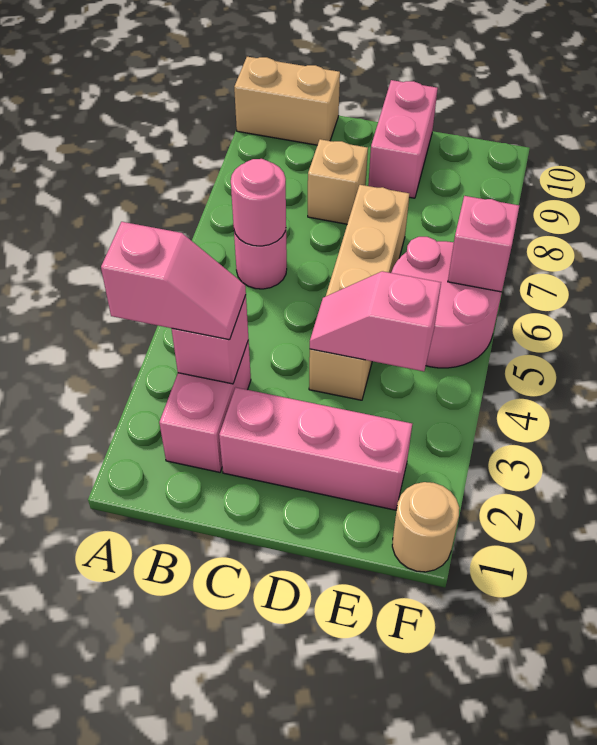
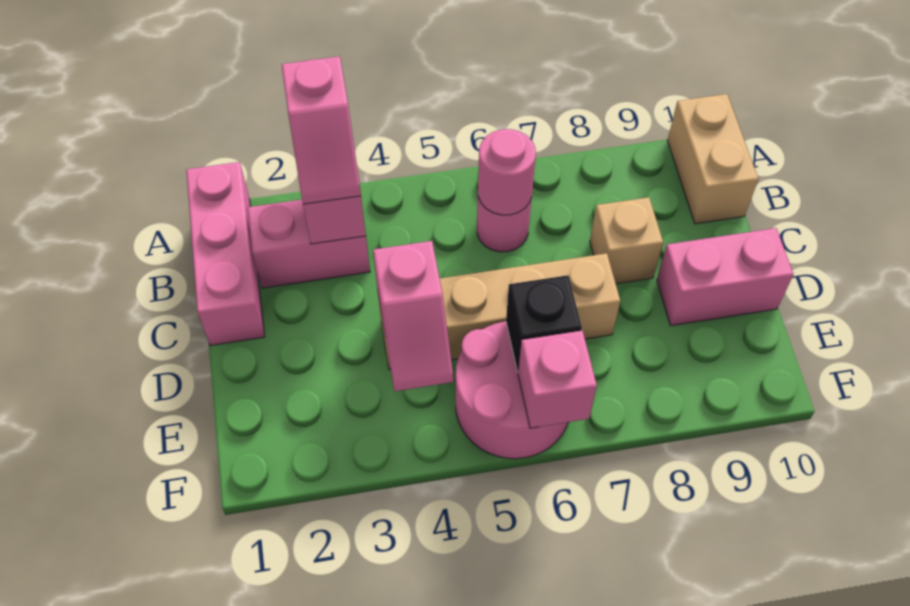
pink 1x3 brick [219,387,412,510] -> pink 1x3 brick moved to [186,162,265,345]
pink 1x2 slope [310,271,441,371] -> pink 1x2 slope turned to [373,241,453,391]
none -> black 1x1 brick [506,275,582,372]
tan 1x1 round brick [392,482,459,572] -> none

